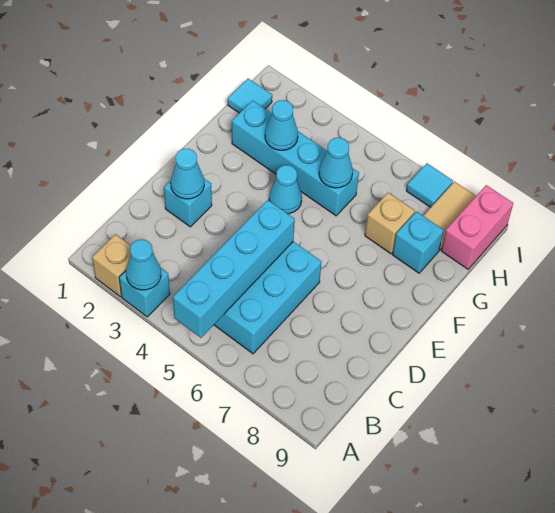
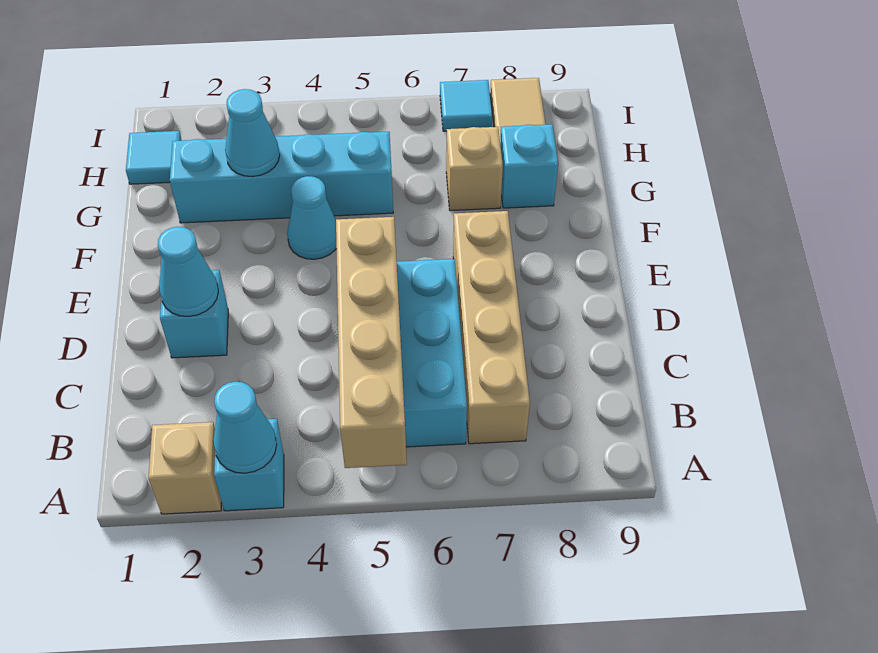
cyan 1x4 brick [173,200,295,338] -> tan 1x4 brick [336,217,407,468]
none -> tan 1x4 brick [453,211,530,444]
cyan 1x1 cone [319,138,353,188] -> none
pink 1x2 brick [441,185,513,269] -> none

